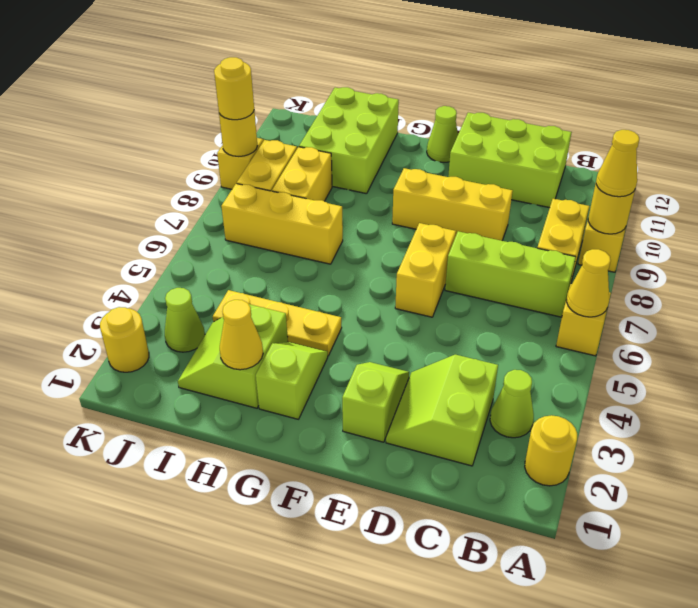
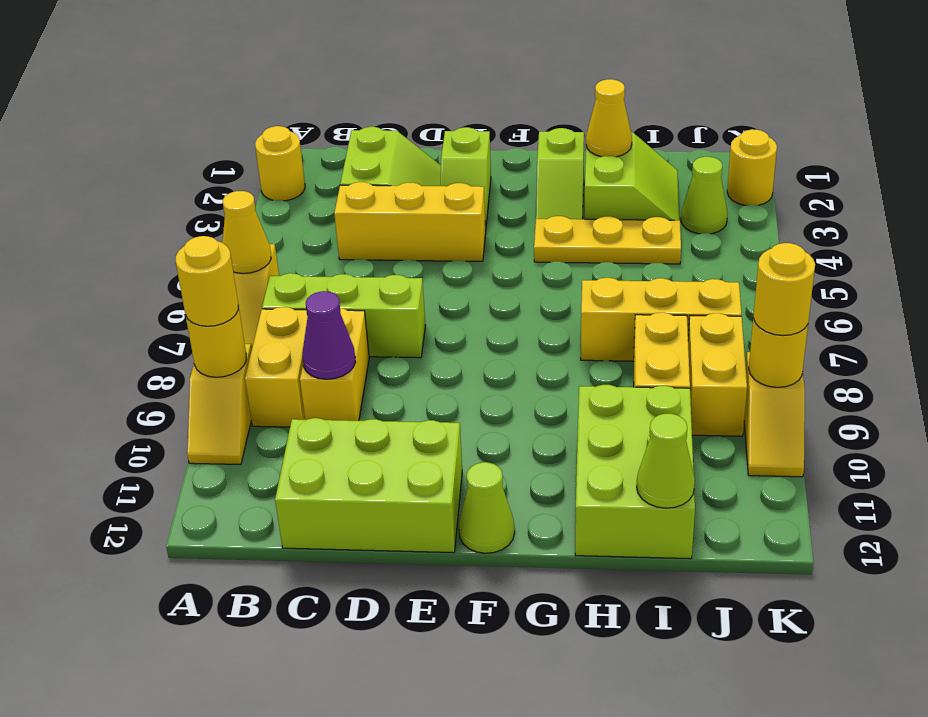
yellow 1x1 cone [596,130,639,197] -> yellow 1x1 round brick [176,236,238,326]
lime 1x1 cone [490,370,534,438] -> lime 1x1 cone moved to [637,414,695,508]
none -> purple 1x1 cone [302,291,356,379]
yellow 1x3 brick [392,168,512,241] -> yellow 1x3 brick moved to [334,182,486,261]
yellow 1x2 brick [395,223,456,317] -> yellow 1x2 brick moved to [300,308,369,421]

